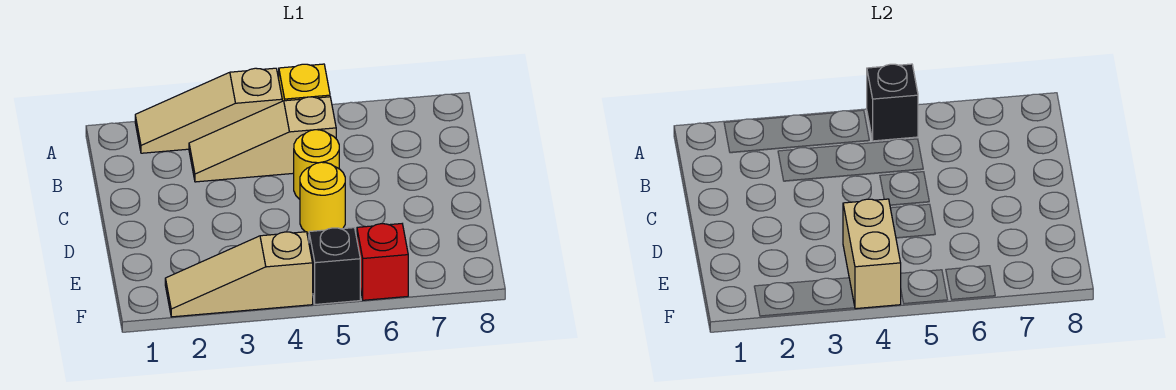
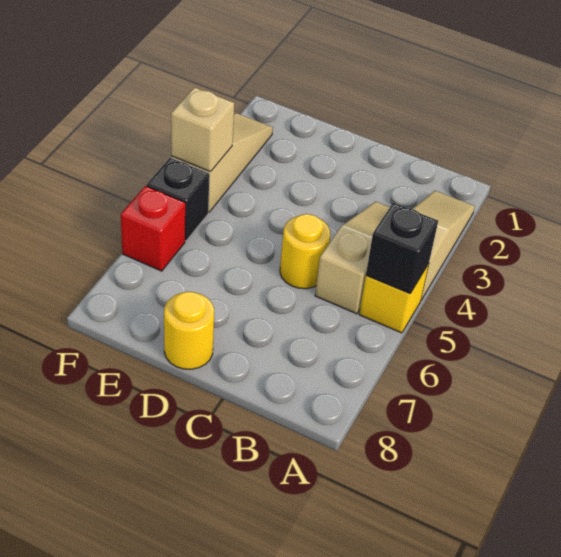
yellow 1x1 round brick [300,162,345,234] -> yellow 1x1 round brick moved to [164,292,214,369]
tan 1x2 brick [843,199,901,309] -> tan 1x1 brick [171,87,234,172]

